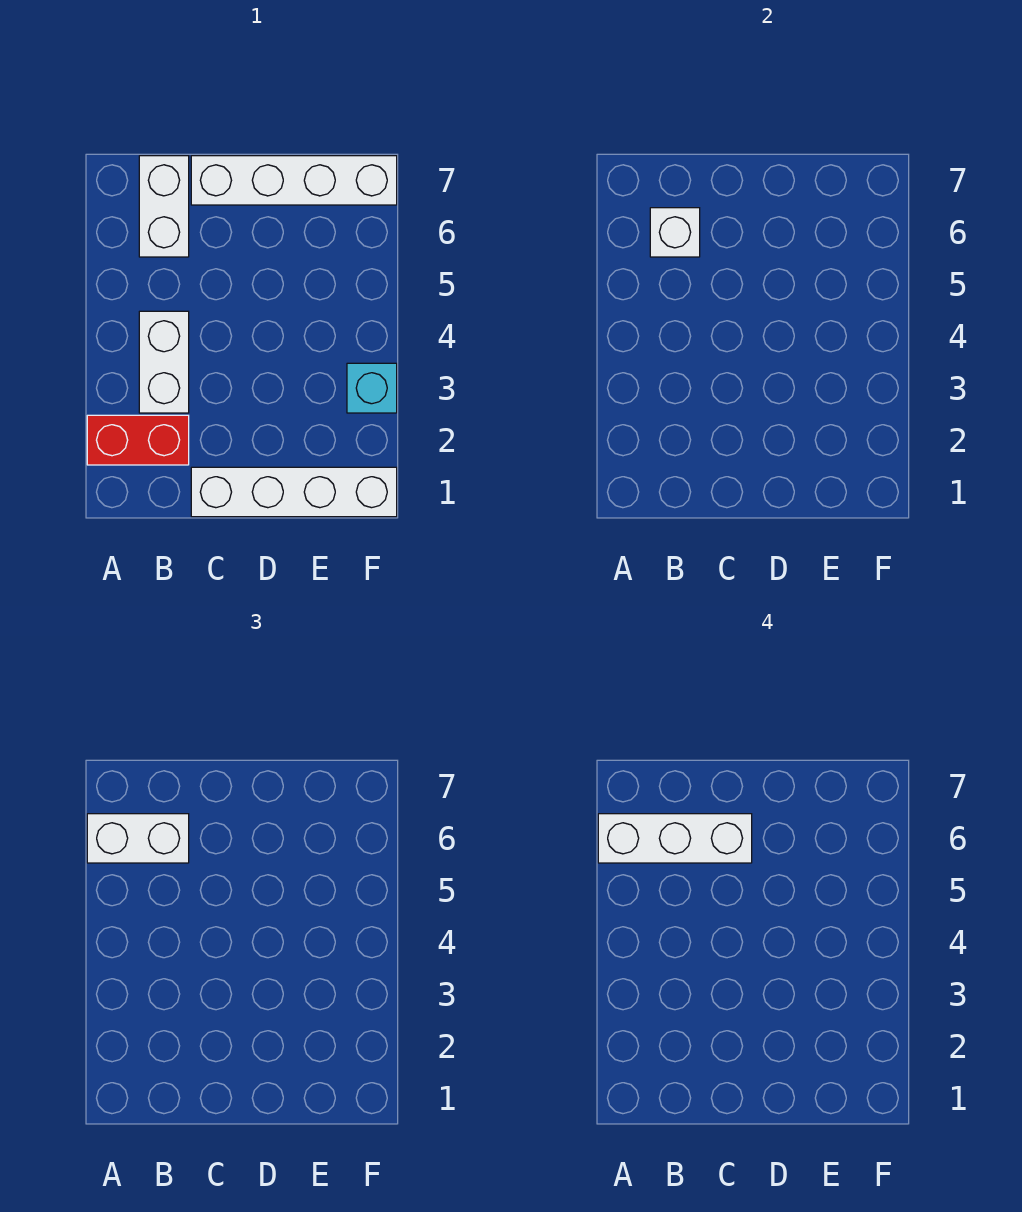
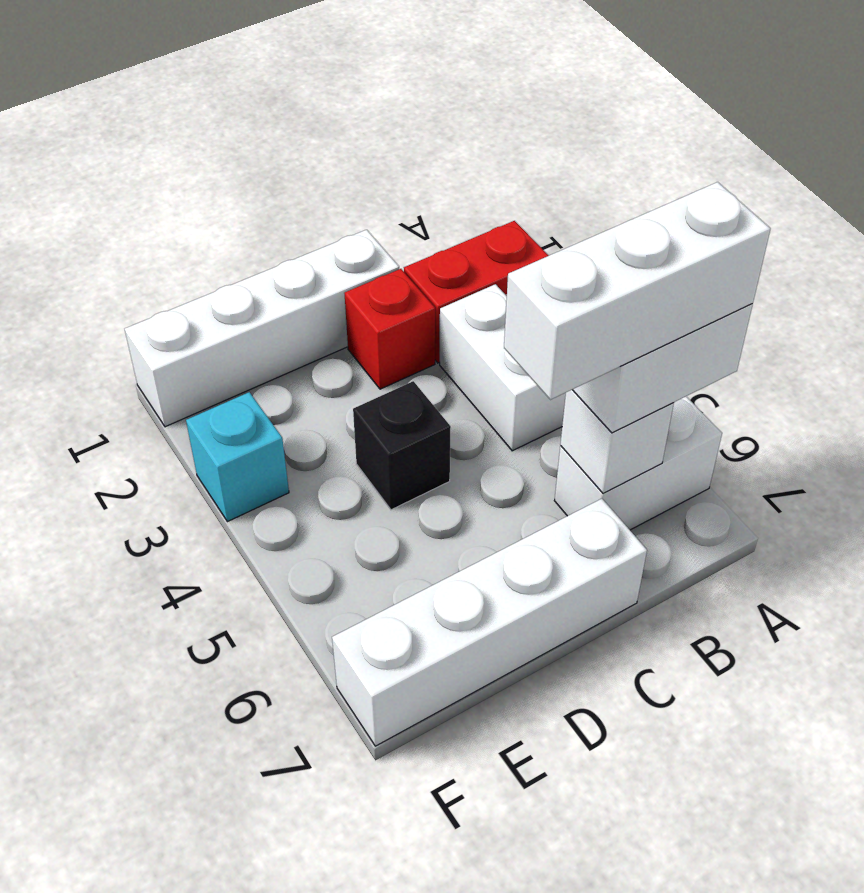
white 1x2 brick [139,156,189,257] -> white 1x2 brick turned to [554,397,722,530]
none -> red 1x1 brick [344,269,435,389]
none -> black 1x1 brick [353,381,451,510]

